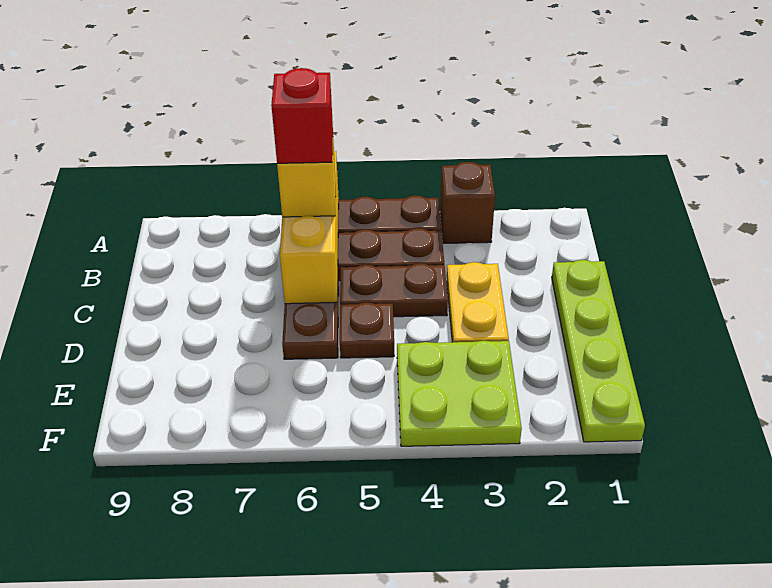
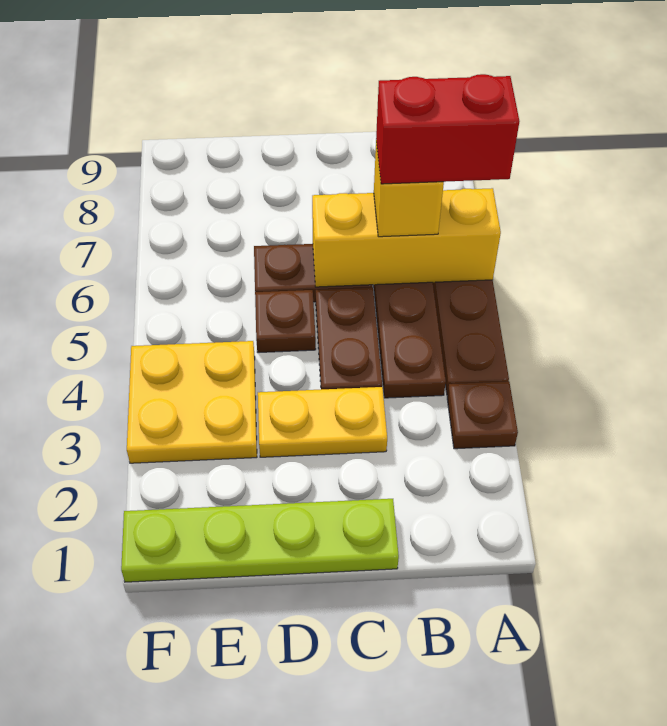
brown 1x1 brick [440,162,495,243] -> brown 1x1 plate [447,381,518,449]
red 1x1 brick [271,68,333,163] -> red 1x2 brick [376,74,519,184]
lime 2x2 plate [397,341,522,446] -> yellow 2x2 plate [127,341,257,463]

